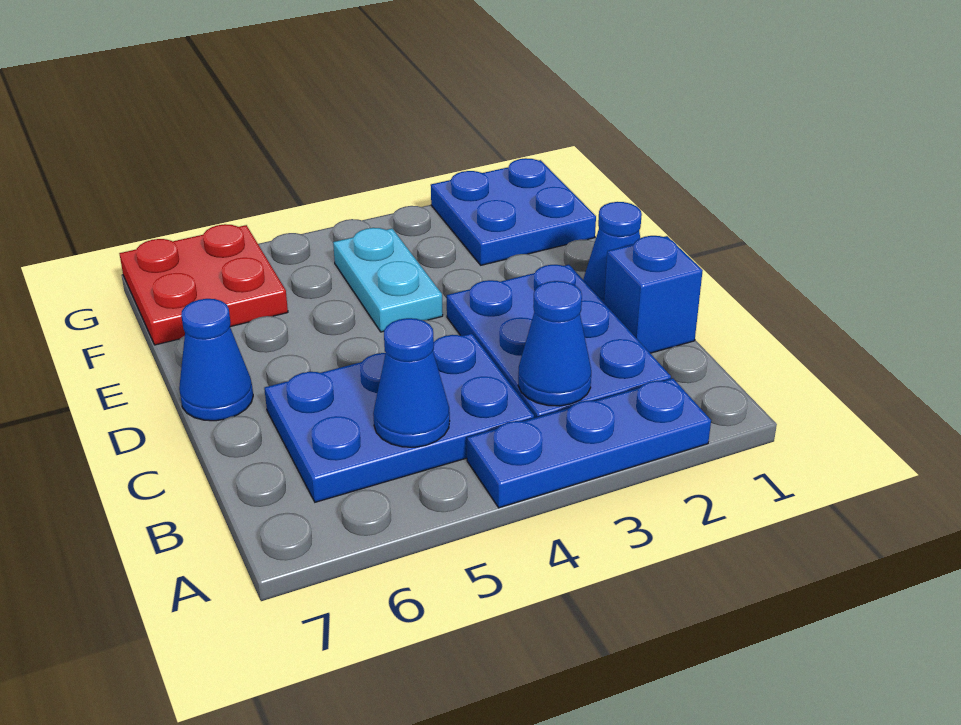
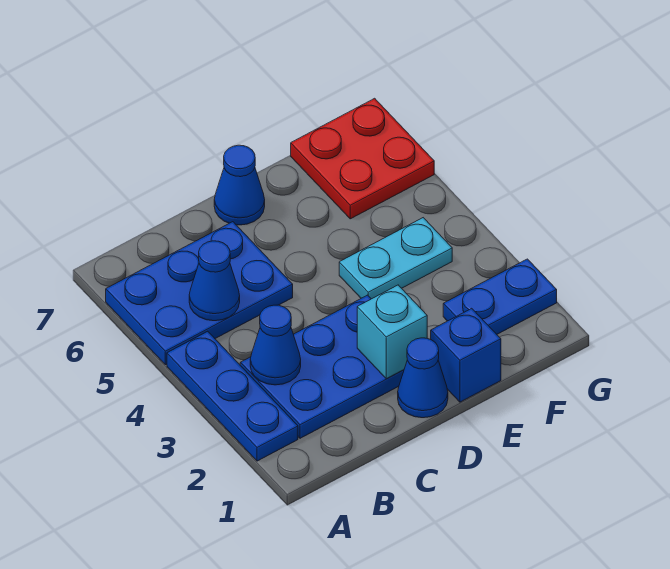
blue 2x3 plate [264,333,534,502] -> blue 2x3 plate turned to [106,222,293,365]
blue 1x1 brick [604,236,703,353] -> blue 1x1 brick moved to [431,308,501,402]
none -> cyan 1x1 brick [357,285,427,379]
blue 2x2 plate [431,158,596,265] -> blue 1x2 plate [443,259,557,334]

